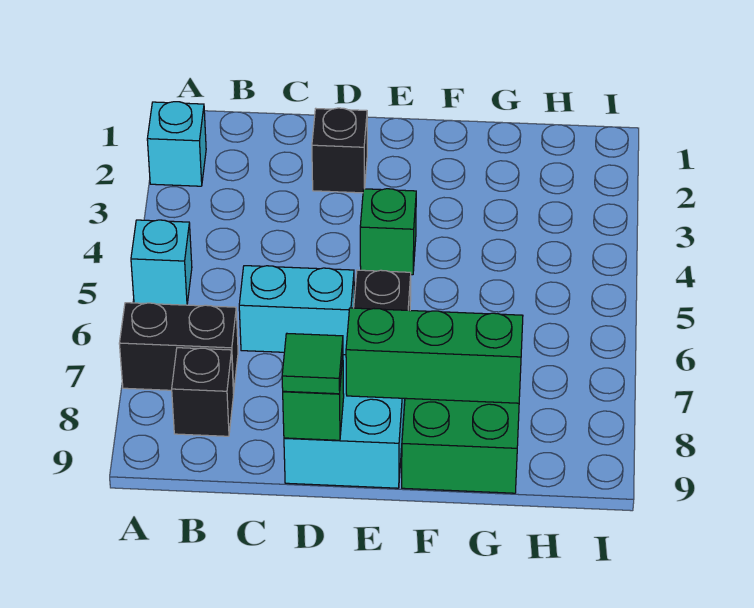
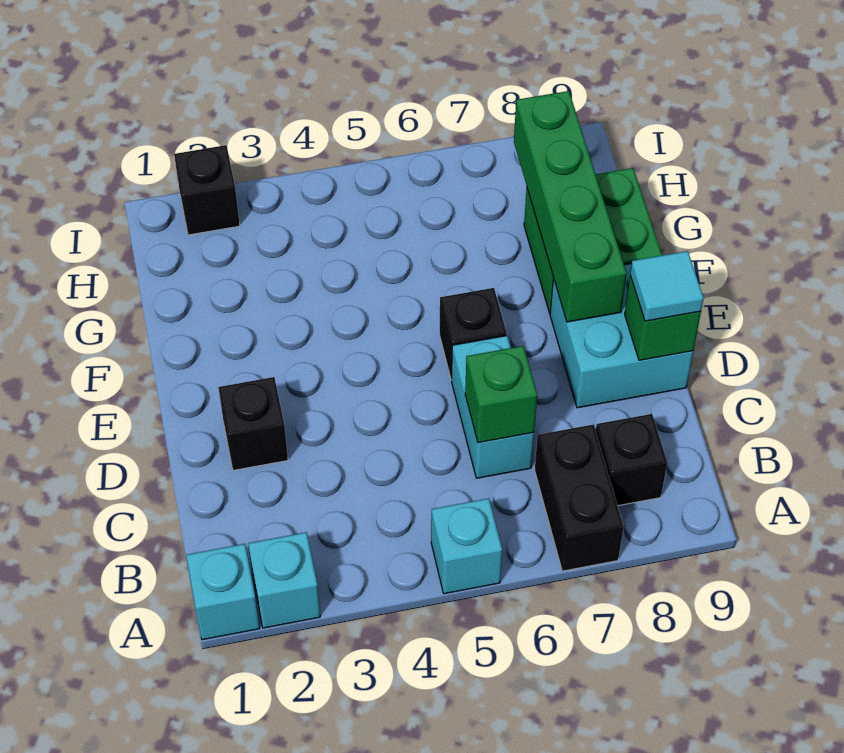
none -> cyan 1x1 brick [186,544,260,640]
green 1x1 tile [282,334,343,394] -> cyan 1x1 tile [630,251,704,321]
green 1x1 brick [360,189,416,275] -> green 1x1 brick moved to [465,346,537,443]
green 1x3 brick [346,308,523,403] -> green 1x4 brick [514,91,626,322]
none -> black 1x1 brick [174,145,240,235]

